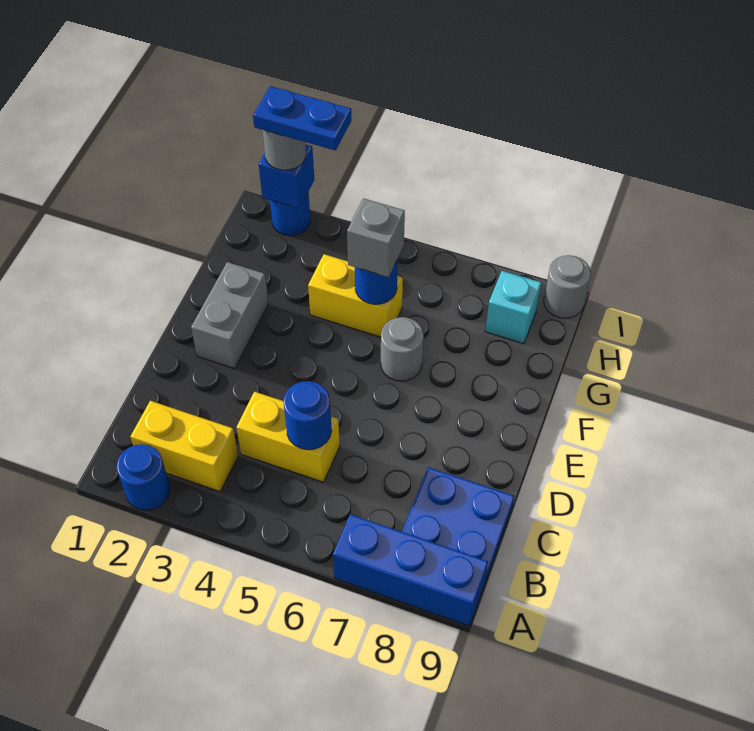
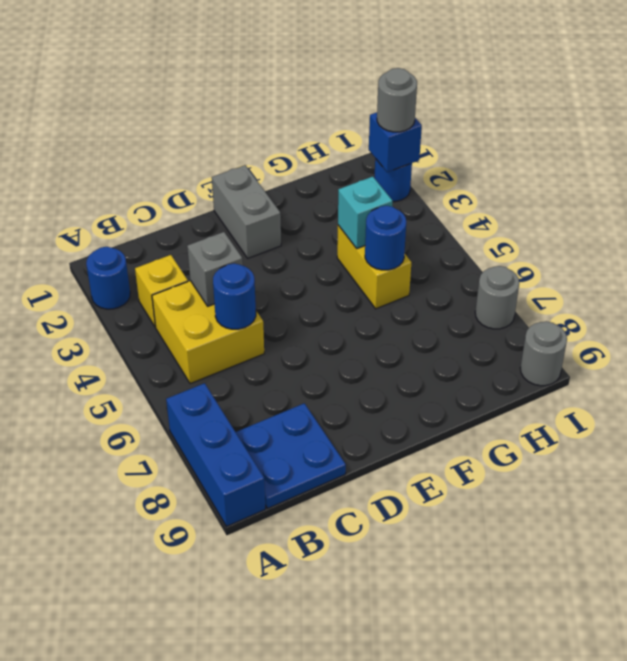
yellow 1x2 brick [130,401,238,492] -> yellow 1x1 brick [135,255,188,327]
yellow 1x2 brick [236,392,340,482] -> yellow 2x2 brick [152,281,264,384]
grey 1x2 brick [191,262,269,369] -> grey 1x2 brick turned to [212,165,281,258]
grey 1x1 round brick [381,317,424,381] -> grey 1x1 round brick moved to [475,266,519,329]
grey 1x1 brick [347,198,405,277] -> grey 1x1 brick moved to [187,232,243,306]
cyan 1x1 brick [485,271,541,344] -> cyan 1x1 brick moved to [338,177,393,249]
blue 1x2 plate [253,86,351,150] -> none

